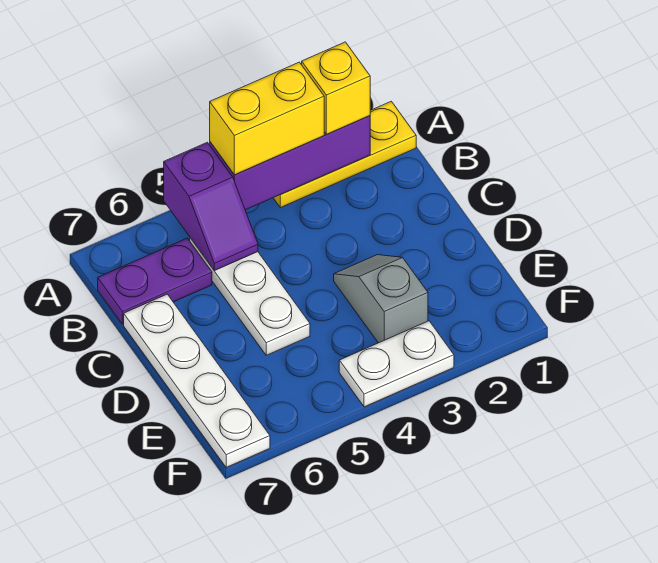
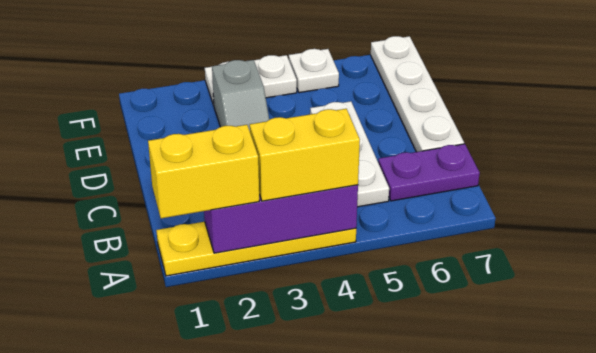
yellow 1x3 plate [274,101,416,208] -> yellow 1x4 plate [156,222,356,276]
yellow 1x1 brick [302,42,370,134] -> yellow 1x2 brick [148,125,259,219]
purple 1x2 slope [164,142,258,271] -> none
none -> white 1x1 plate [289,49,339,93]

